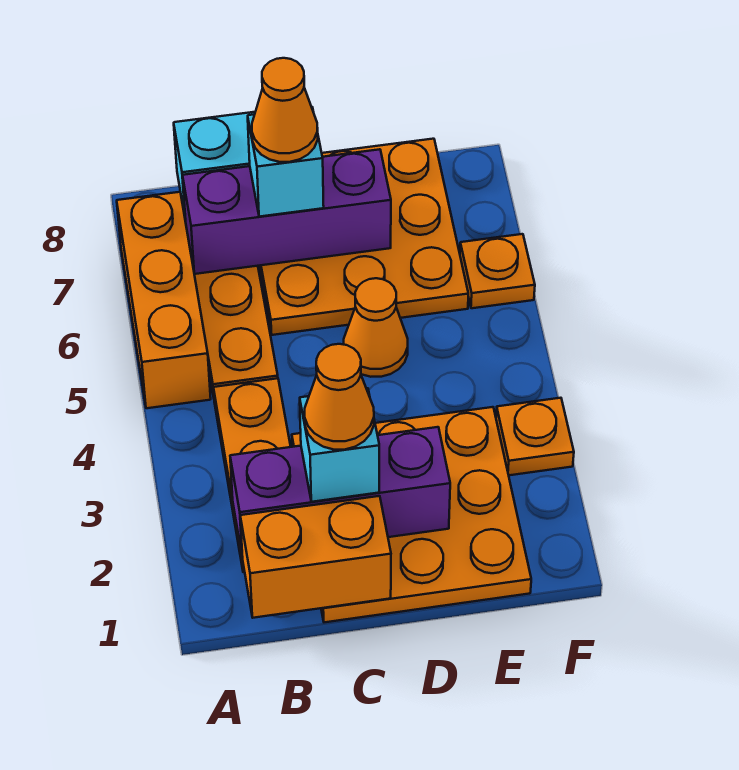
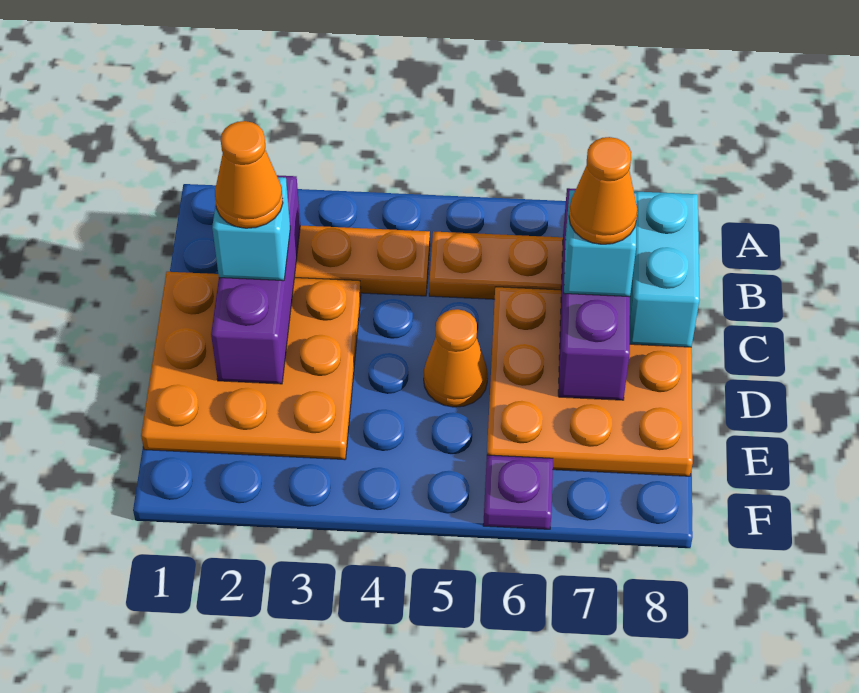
orange 1x3 brick [117,192,211,408] -> none
orange 1x2 brick [240,496,391,618] -> none
orange 1x1 plate [496,398,574,475] -> none
orange 1x1 plate [460,234,535,308] -> purple 1x1 plate [483,455,553,529]

